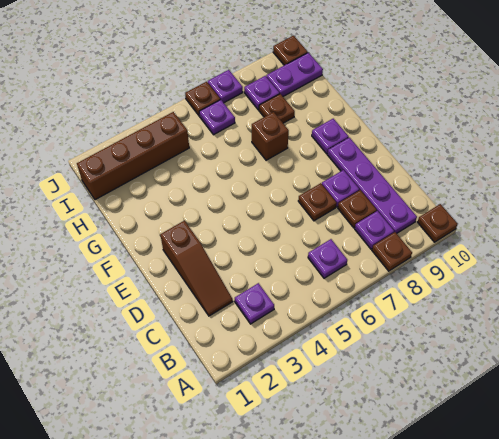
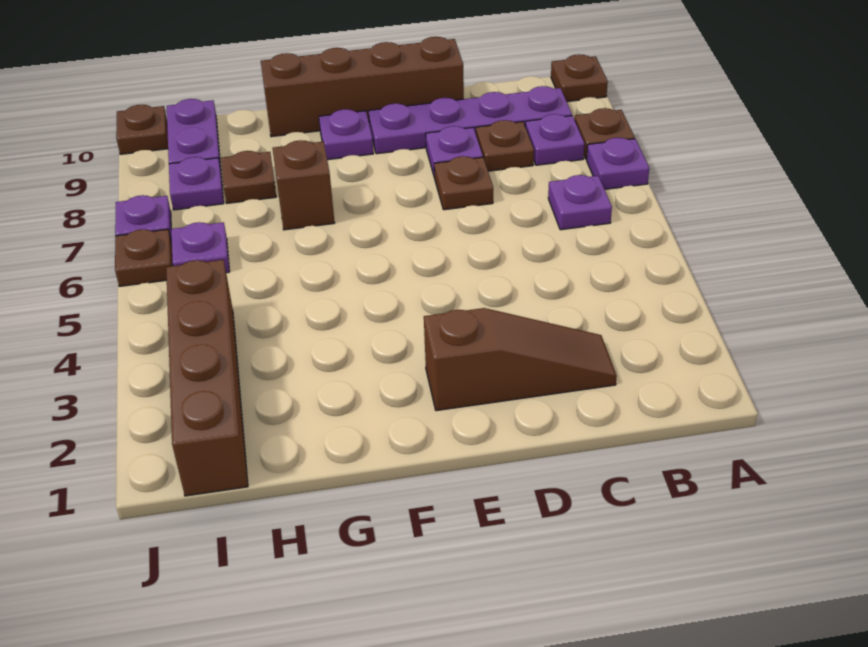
purple 1x1 plate [235,283,274,324] -> purple 1x1 plate moved to [587,138,649,189]
none -> brown 1x4 brick [261,37,464,137]

